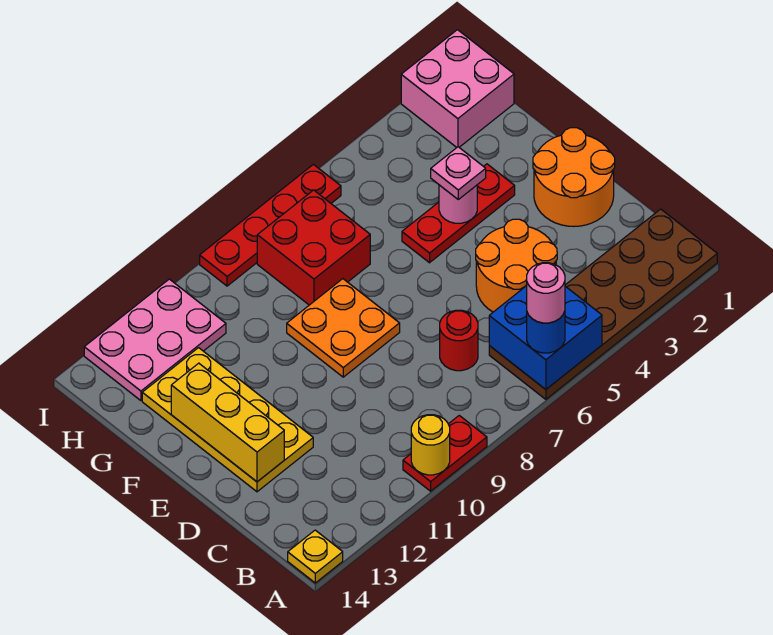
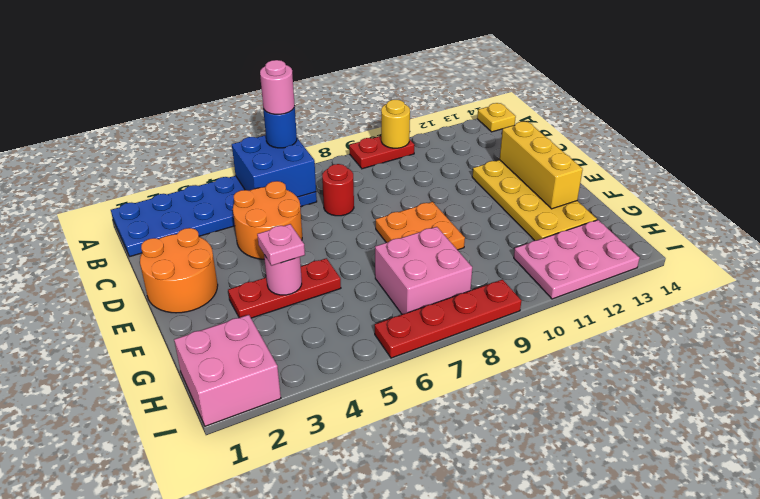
brown 2x6 plate [489,209,717,399] -> blue 2x6 plate [111,176,317,257]
red 2x2 brick [257,190,370,305] -> pink 2x2 brick [375,227,472,314]

